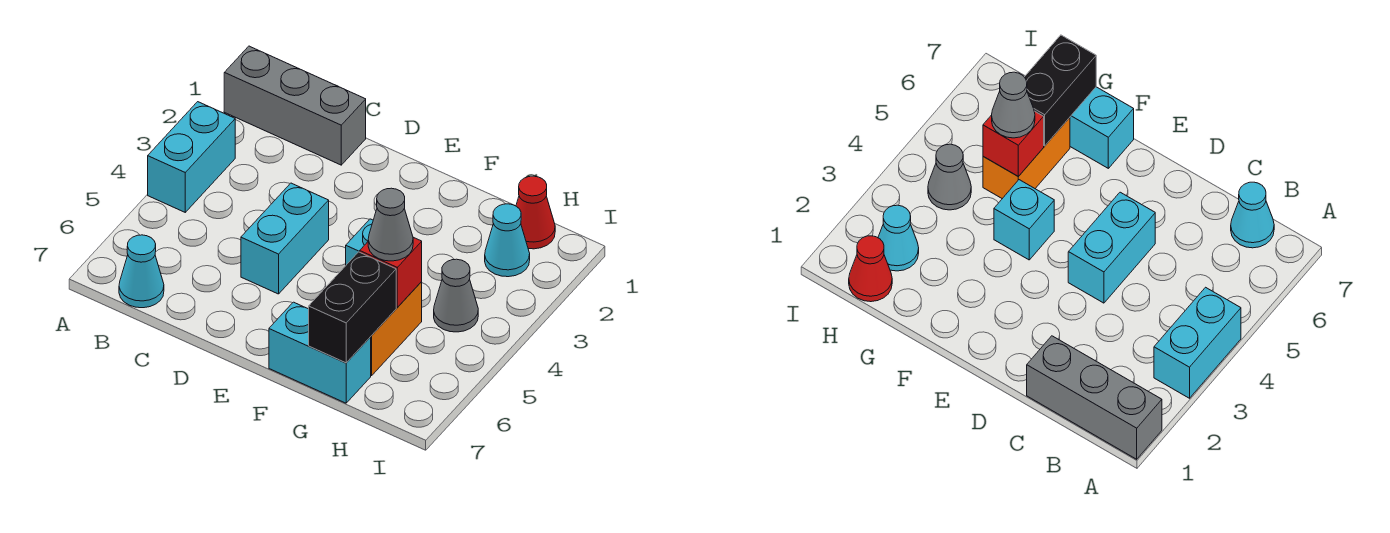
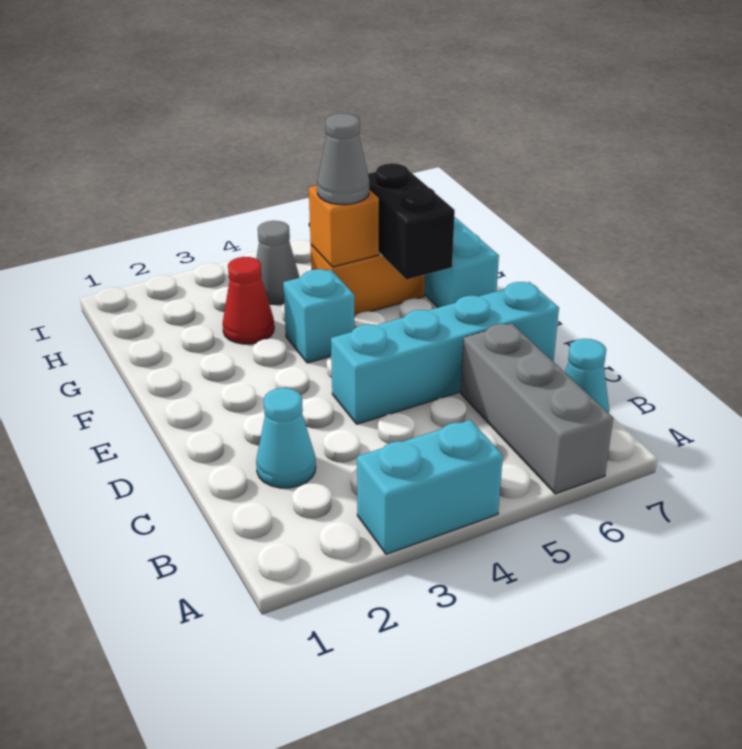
grey 1x3 brick [224,46,366,165] -> grey 1x3 brick moved to [461,323,613,494]
cyan 1x2 brick [241,183,329,294] -> cyan 1x4 brick [331,282,559,424]
red 1x1 brick [360,237,422,307] -> orange 1x1 brick [309,186,379,267]
black 1x2 brick [309,252,396,363] -> black 1x2 brick turned to [368,163,455,280]
red 1x1 cone [516,176,555,249] -> red 1x1 cone moved to [223,257,274,344]
cyan 1x1 cone [485,204,530,277] -> cyan 1x1 cone moved to [256,388,316,488]

